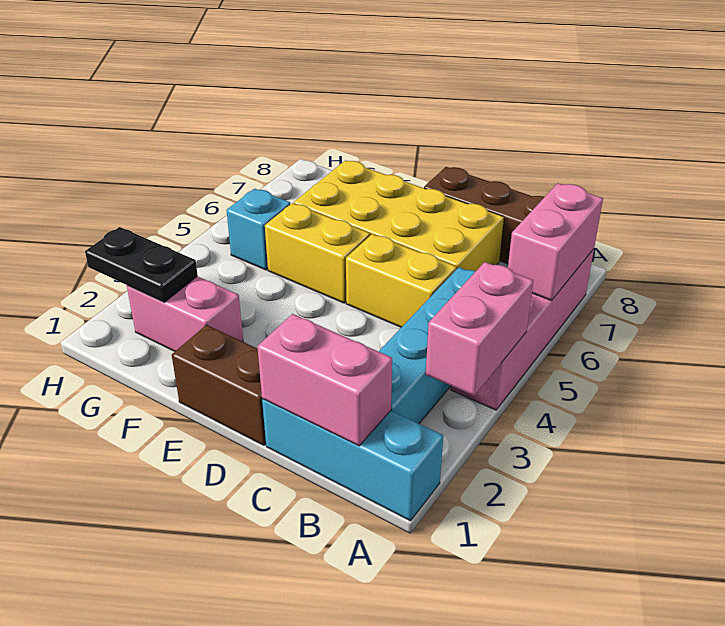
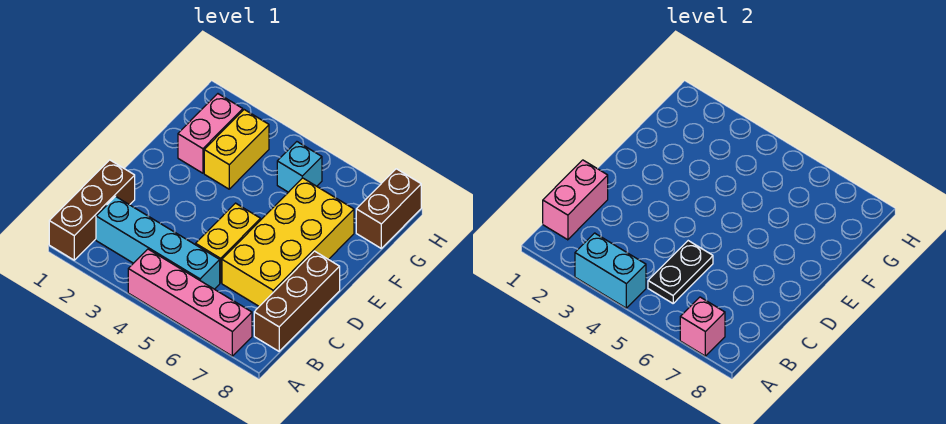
cyan 1x3 brick [262,399,443,521] -> brown 1x3 brick [49,160,135,260]
pink 1x2 brick [426,262,533,396] -> cyan 1x2 brick [575,233,646,308]
pink 1x2 brick [508,183,603,300] -> pink 1x1 brick [680,297,725,356]
brown 1x2 brick [172,325,266,445] -> brown 1x2 brick moved to [356,169,421,248]
yellow 1x2 brick [265,203,370,303] -> yellow 1x2 brick moved to [204,110,269,189]
black 1x2 plate [85,227,198,302] -> black 1x2 plate moved to [648,241,713,303]

